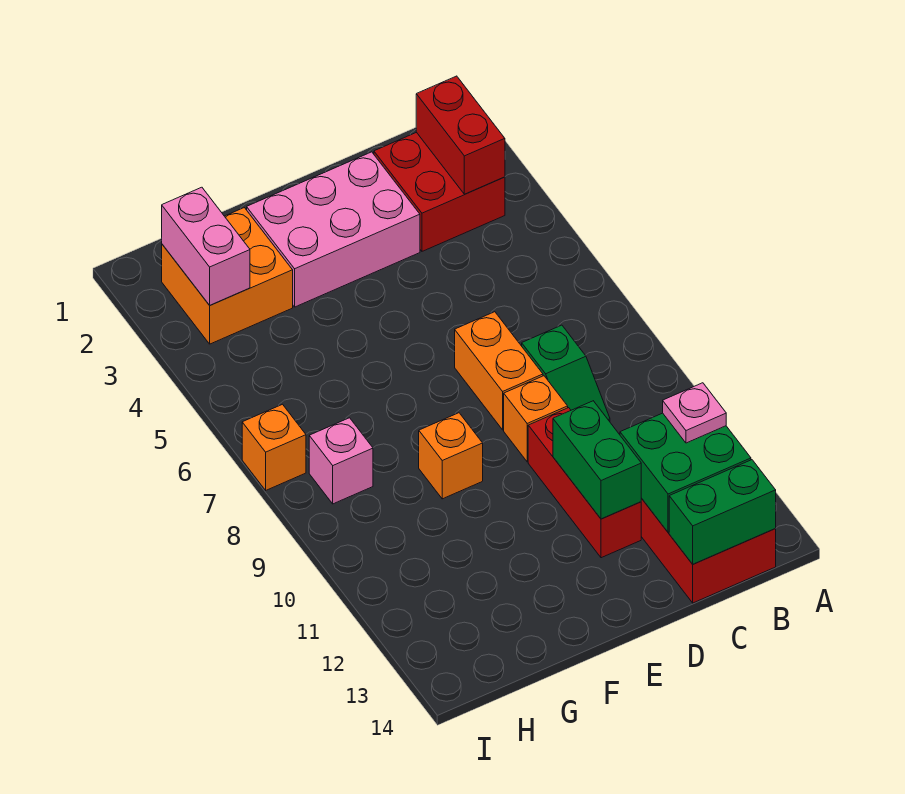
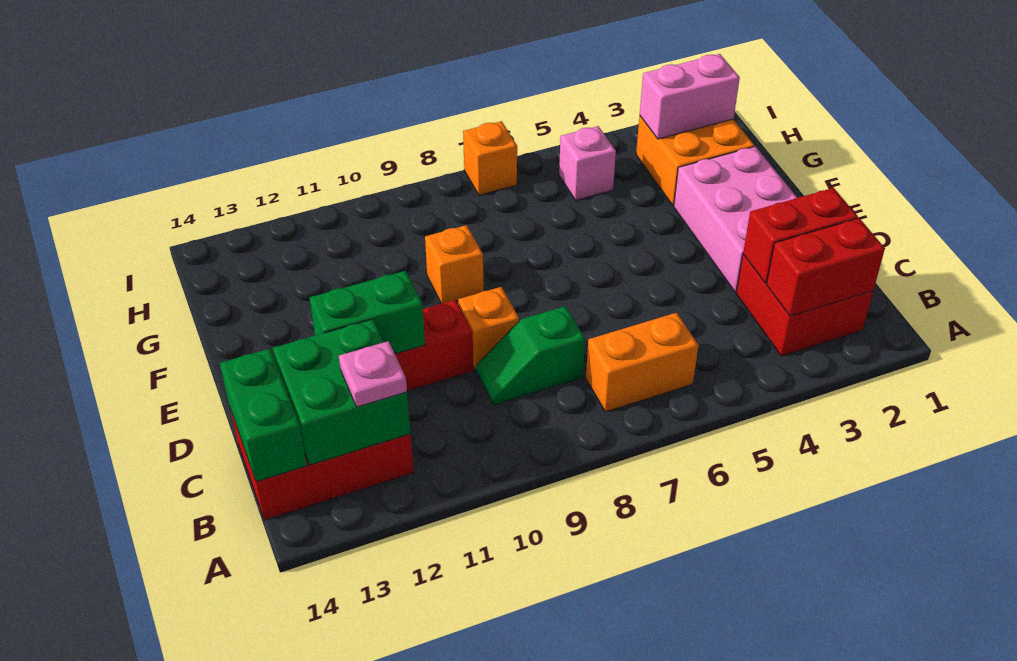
none -> red 1x2 brick [743,188,858,283]
orange 1x2 brick [455,312,543,430] -> orange 1x2 brick moved to [586,313,699,412]
pink 1x1 brick [309,418,373,504] -> pink 1x1 brick moved to [559,126,616,200]

